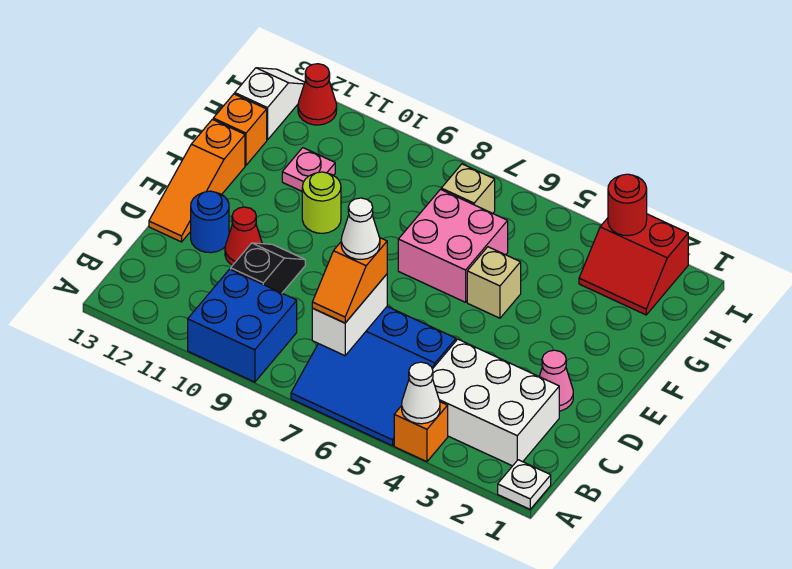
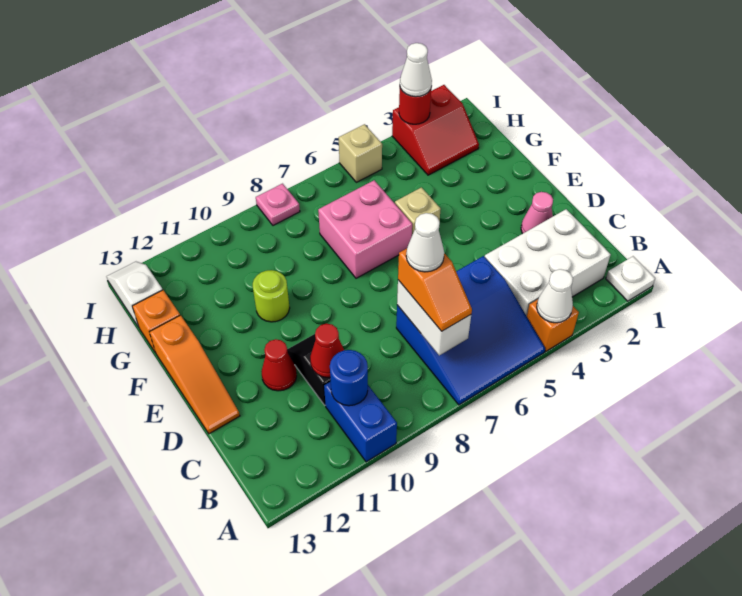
blue 2x2 brick [188,269,297,382] -> blue 1x2 brick [324,382,397,462]
blue 1x1 round brick [191,191,229,253] -> blue 1x1 round brick moved to [330,350,368,406]
pink 1x1 plate [282,148,335,191] -> pink 1x1 plate moved to [256,184,300,226]
tan 1x1 brick [441,164,495,213] -> tan 1x1 brick moved to [339,124,382,182]
none -> white 1x1 cone [400,43,432,97]
red 1x1 cone [298,64,337,125] -> red 1x1 cone moved to [310,324,344,377]

